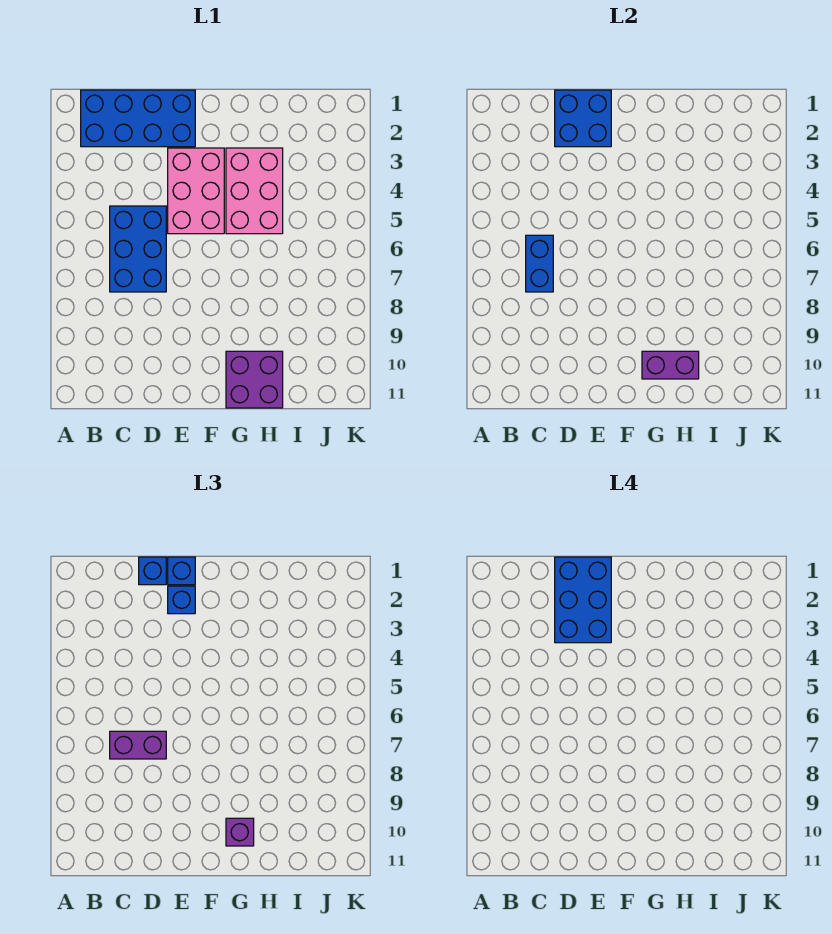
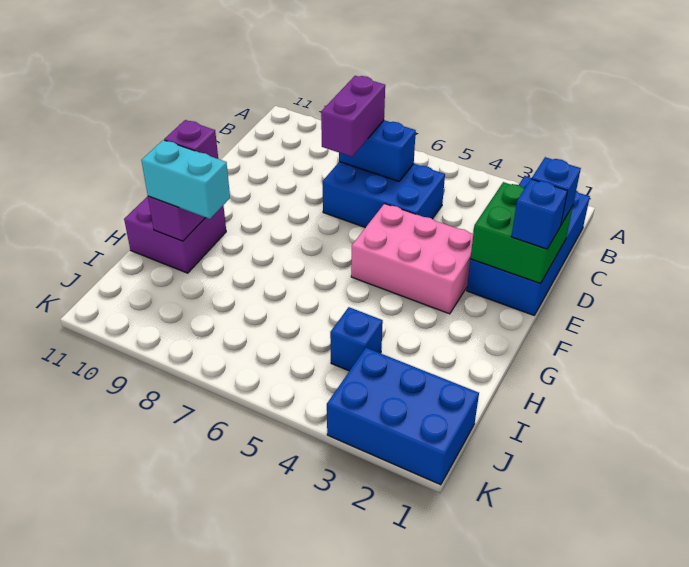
blue 2x2 brick [555,90,611,147] -> green 2x2 brick [470,182,573,284]
blue 2x3 brick [555,557,611,643] -> blue 2x3 brick moved to [327,348,479,485]
blue 1x1 brick [168,586,195,614] -> blue 1x1 brick moved to [330,307,383,371]
pink 2x3 brick [226,148,283,234] -> none
none -> cyan 1x2 brick [141,140,230,219]

